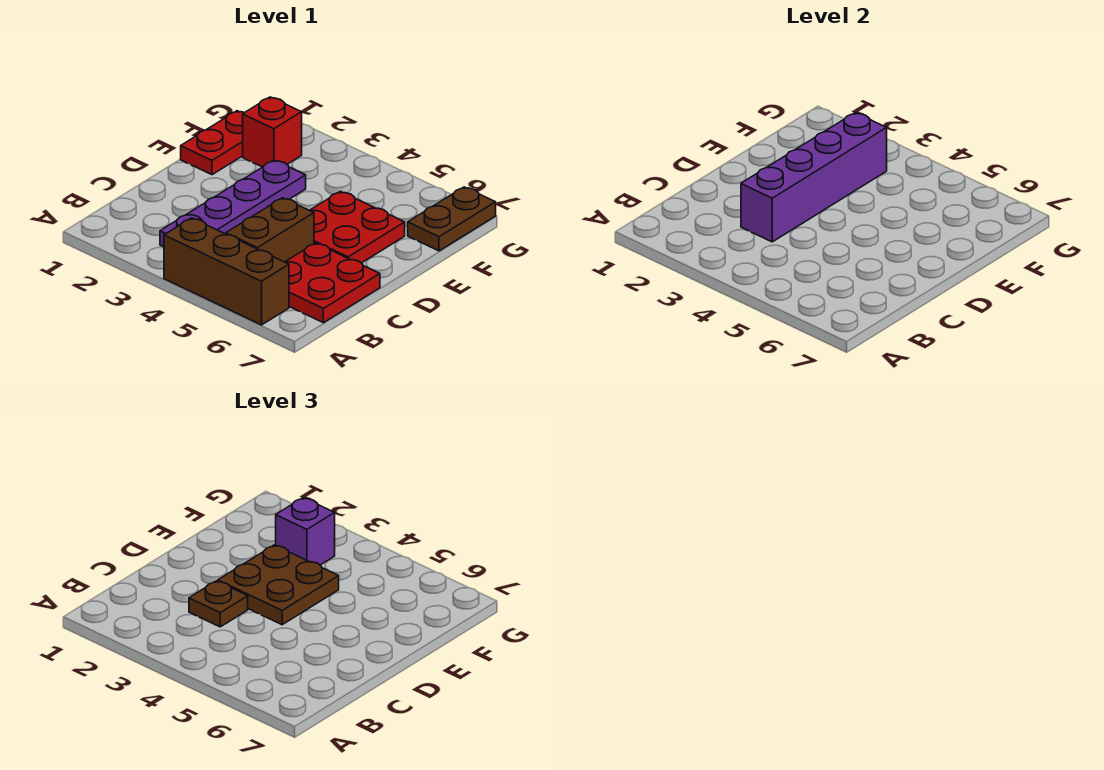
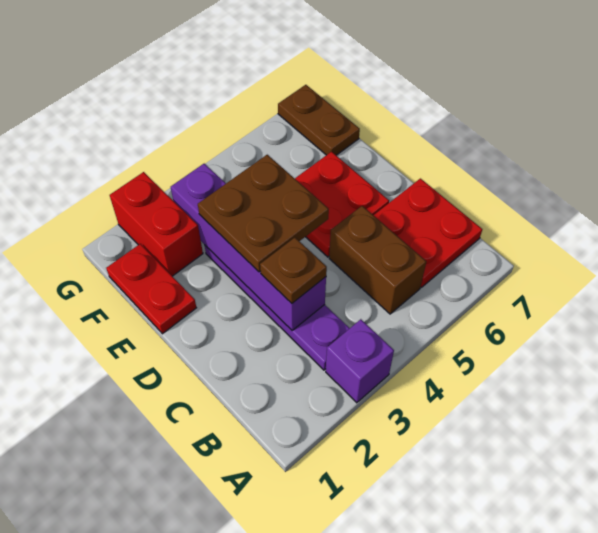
brown 1x3 brick [164,218,289,325] -> none
red 1x1 brick [243,97,302,167] -> red 1x2 brick [110,172,203,276]
purple 1x1 brick [276,498,335,565] -> purple 1x1 brick moved to [326,319,394,403]

